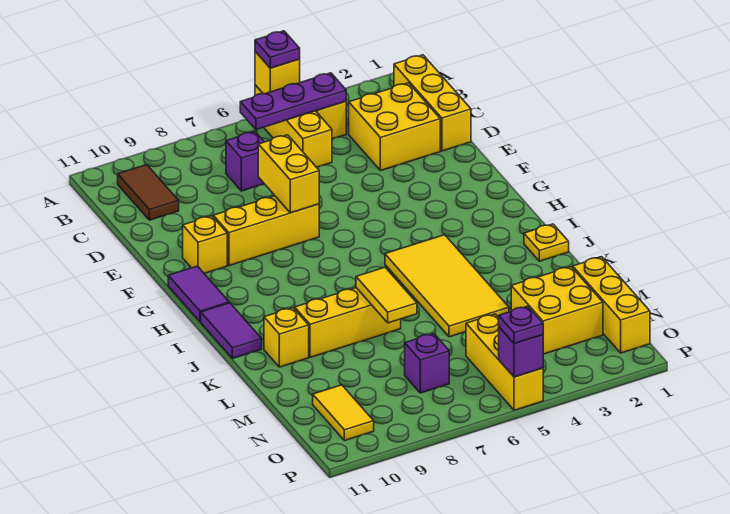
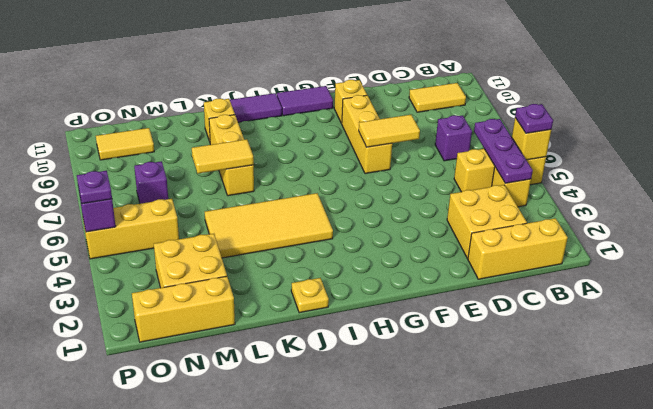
brown 1x2 tile [118,165,179,220] -> yellow 1x2 tile [409,83,466,112]
yellow 1x2 brick [258,135,319,213] -> yellow 1x2 tile [359,115,420,147]

